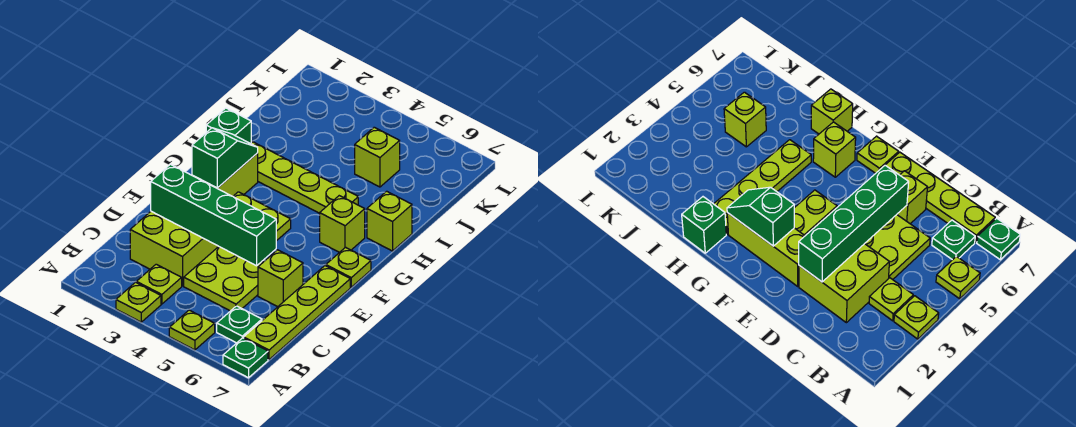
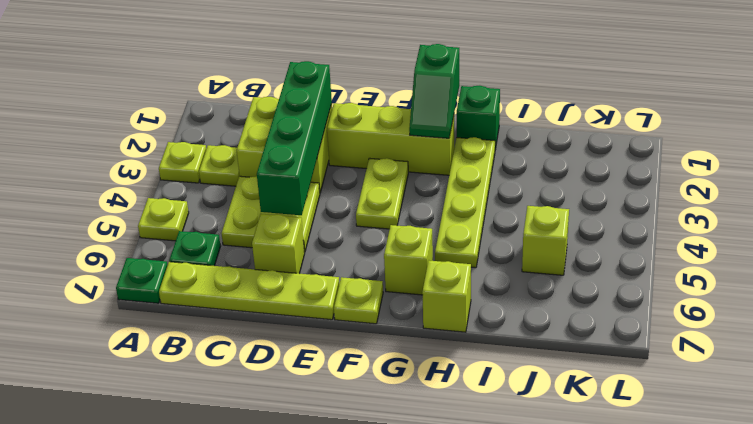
green 1x2 slope [192,128,258,188] -> green 1x2 slope turned to [409,44,459,138]

